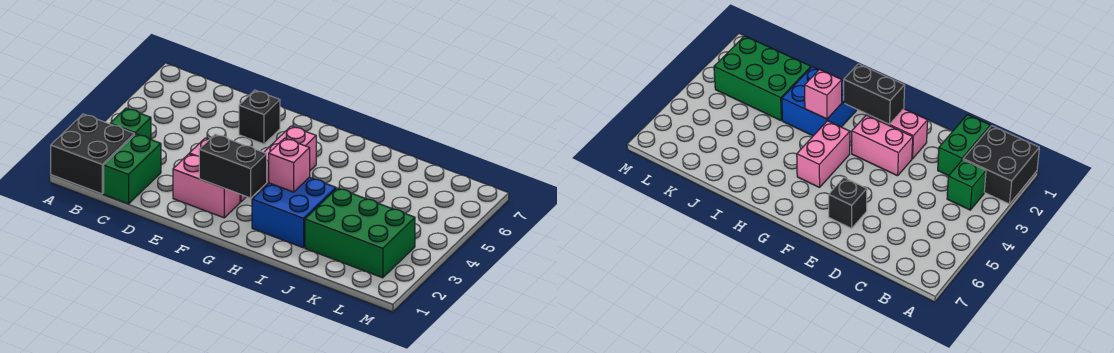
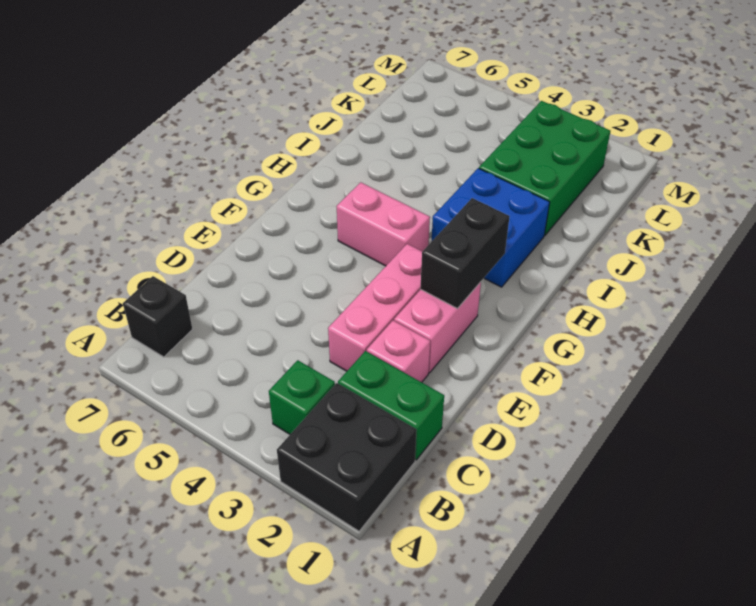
pink 1x2 brick [852,115,913,176] -> pink 1x3 brick [328,244,422,371]
black 1x1 brick [239,90,280,144] -> black 1x1 brick moved to [123,276,192,357]
pink 1x1 brick [269,138,310,192] -> pink 1x1 brick moved to [367,321,430,382]

